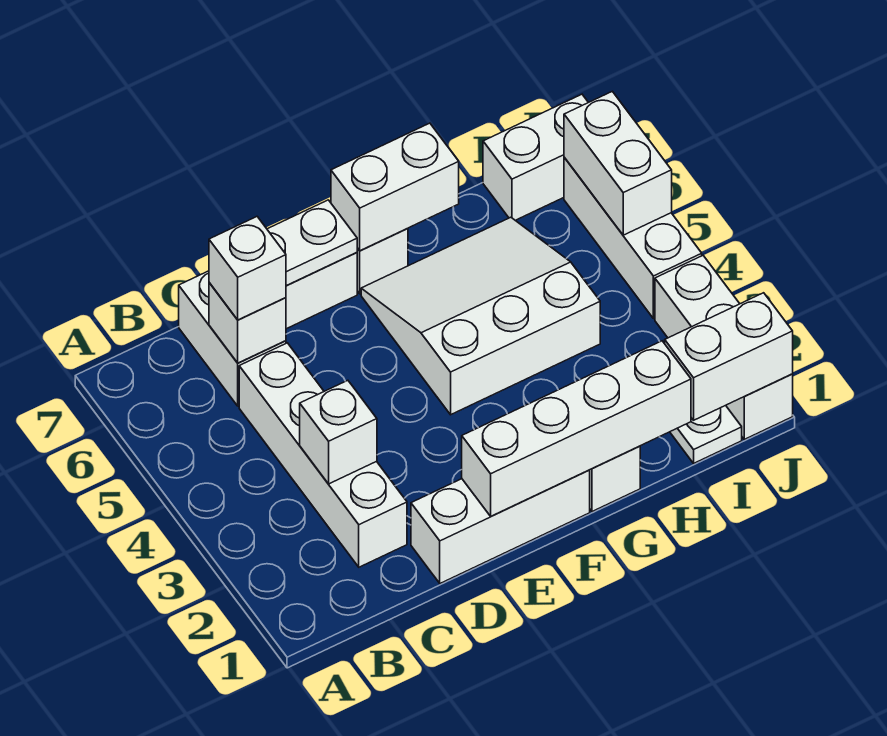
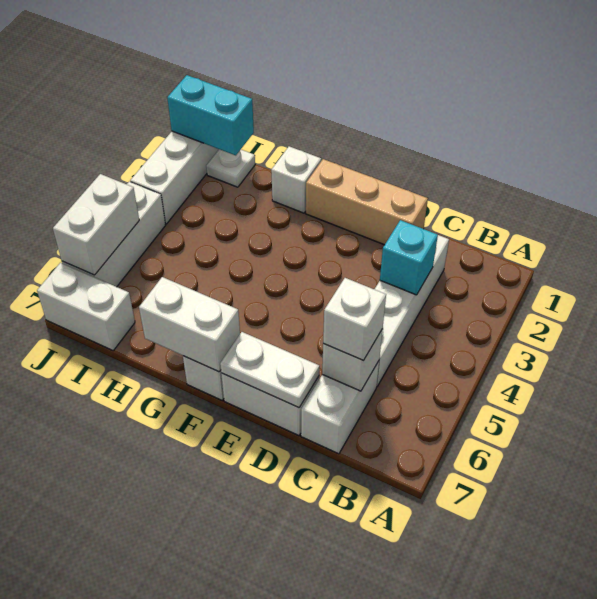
white 1x1 brick [300,380,377,484] -> cyan 1x1 brick [380,220,438,295]
white 1x3 brick [411,470,590,583] -> tan 1x3 brick [306,159,428,245]
white 1x4 brick [462,341,691,516] -> none
white 3x3 slope [361,217,600,415] -> none
white 1x2 brick [665,293,793,420] -> cyan 1x2 brick [167,75,254,155]

